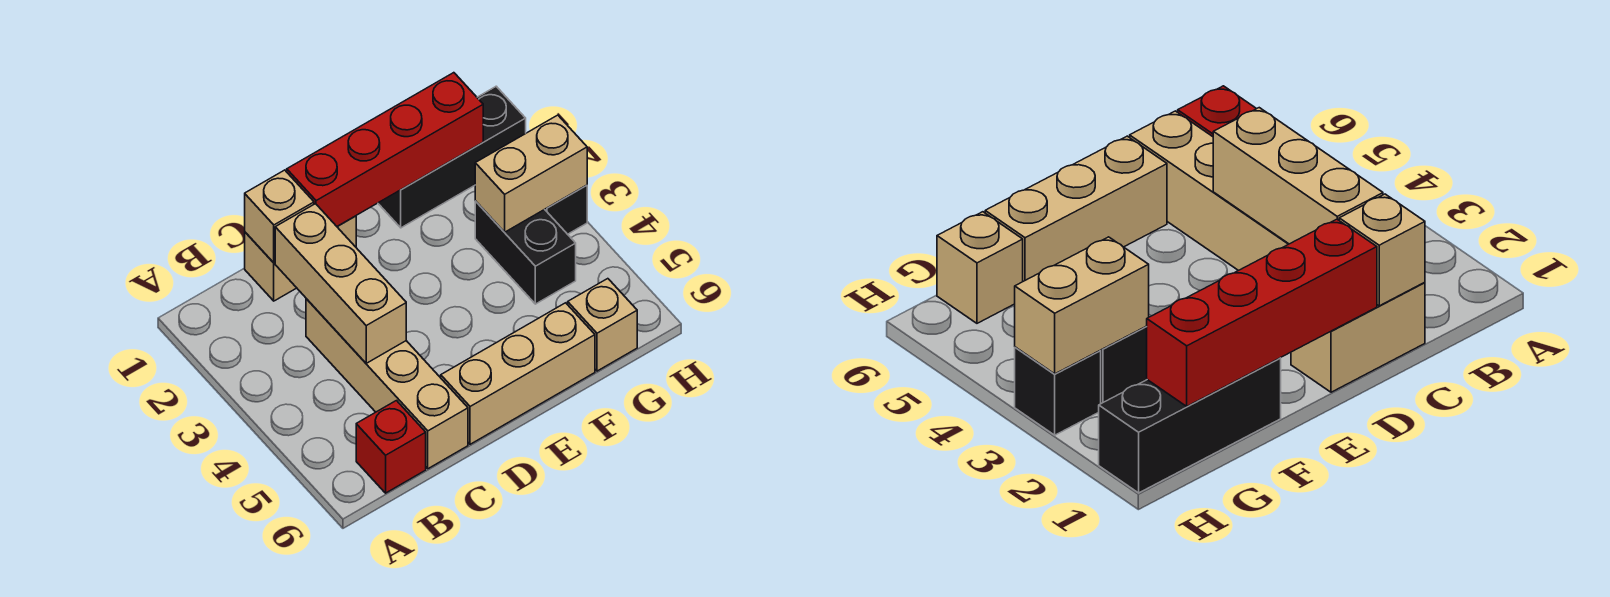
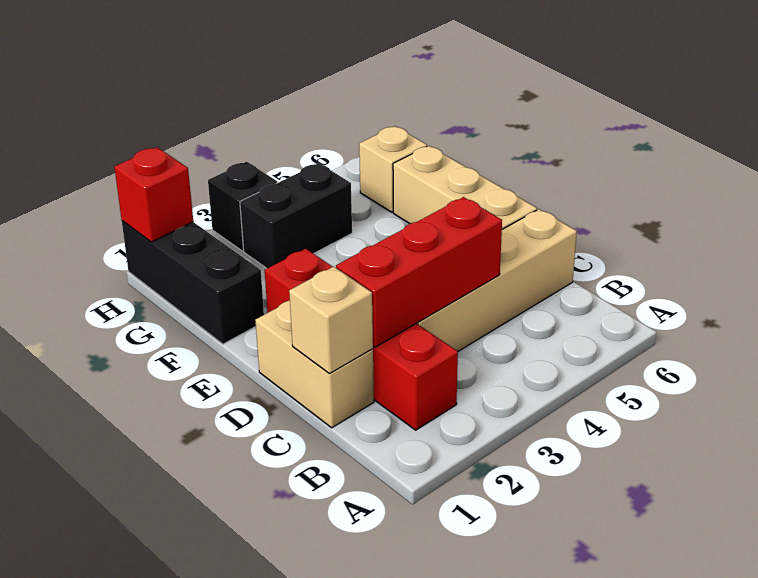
red 1x1 brick [356,401,426,493] -> red 1x1 brick moved to [114,147,193,242]
tan 1x3 brick [275,204,406,363] -> red 1x3 brick [336,197,502,347]
red 1x4 brick [287,73,483,226] -> red 1x4 brick moved to [265,249,458,430]
tan 1x2 brick [475,115,587,232] -> none

